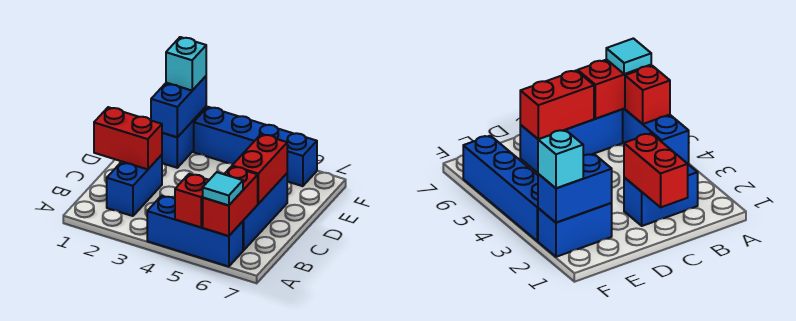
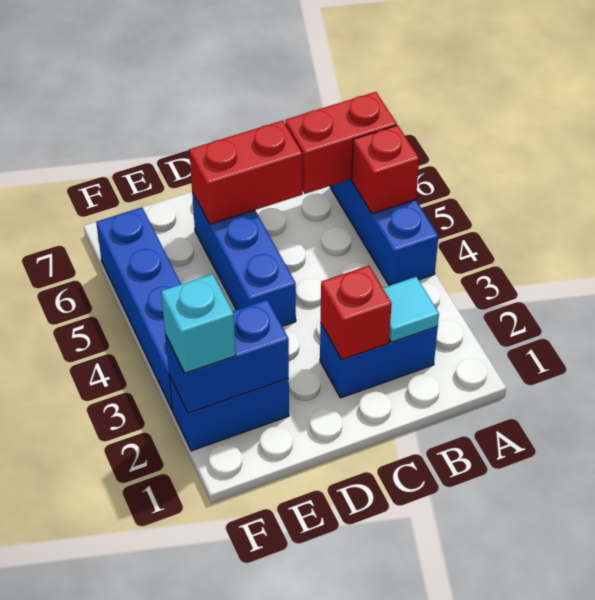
cyan 1x1 tile [203,172,243,205] -> cyan 1x1 tile moved to [383,277,439,342]
blue 1x3 brick [243,173,287,250] -> blue 1x3 brick turned to [192,192,296,326]
red 1x2 brick [94,107,162,169] -> red 1x1 brick [321,266,392,360]

